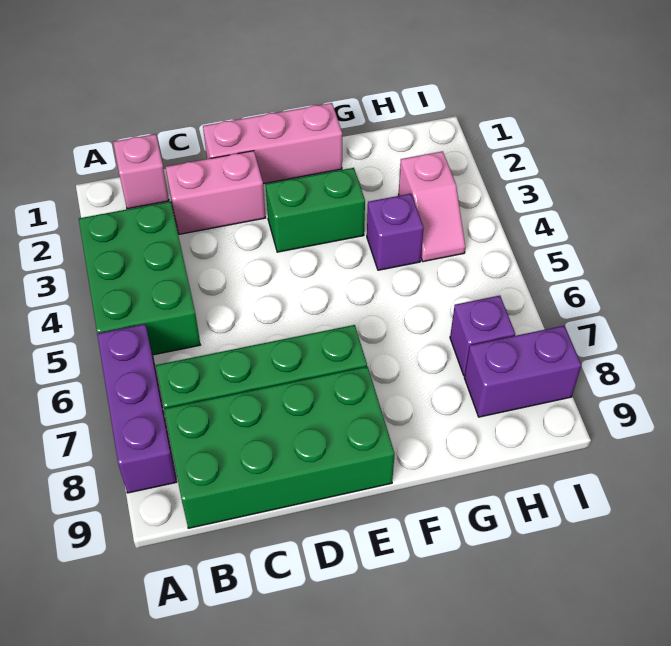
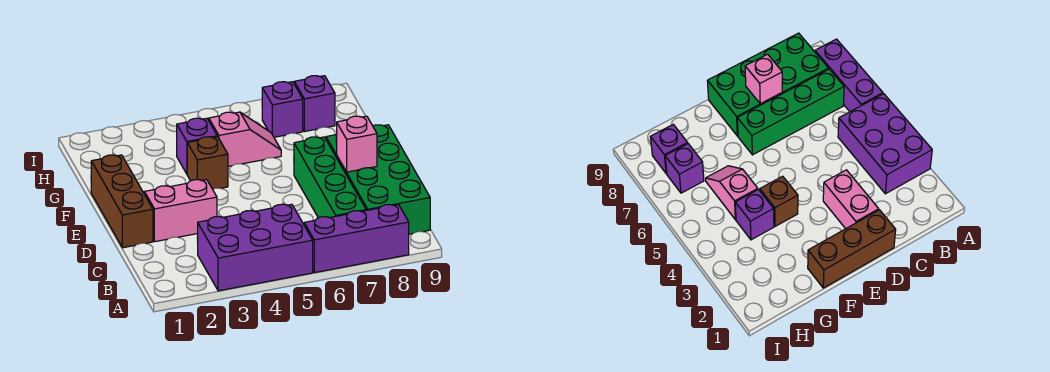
green 2x3 brick [79,201,200,355] -> purple 2x3 brick [198,204,313,291]
pink 1x1 brick [113,134,169,209] -> pink 1x1 brick moved to [337,116,377,172]
pink 1x2 brick [166,151,266,234] -> pink 1x2 brick turned to [144,180,217,242]
pink 1x3 brick [203,103,342,184] -> brown 1x3 brick [91,155,153,248]
green 1x2 brick [266,168,365,252] -> none
none -> brown 1x1 brick [187,137,228,189]
pink 1x2 slope [399,151,465,262] -> pink 1x2 slope moved to [209,112,281,166]
purple 1x2 brick [464,326,581,417] -> purple 1x1 brick [294,76,335,132]

